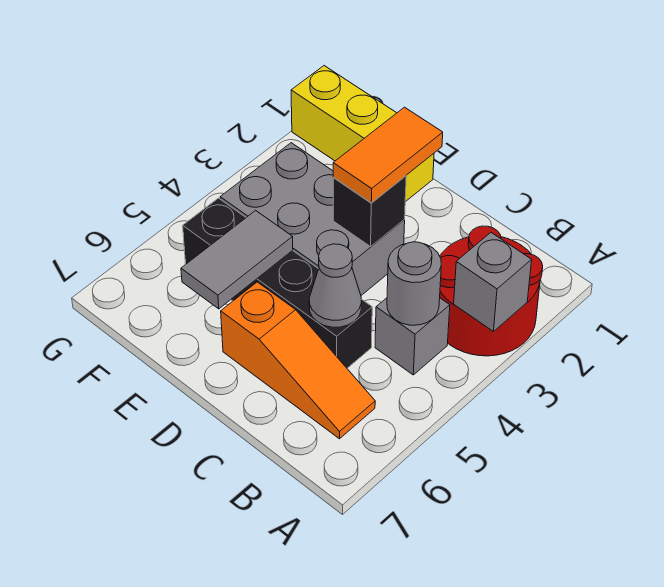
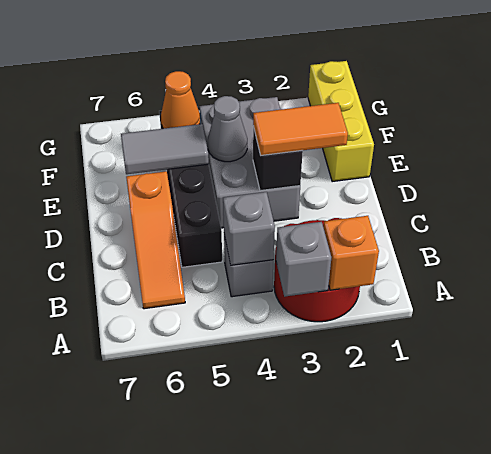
none -> orange 1x1 brick [323,216,379,290]
grey 1x1 round brick [387,242,441,325] -> grey 1x1 brick [223,192,275,265]
grey 1x1 cone [309,244,362,327] -> grey 1x1 cone moved to [208,96,247,162]
none -> orange 1x1 cone [161,71,200,129]

